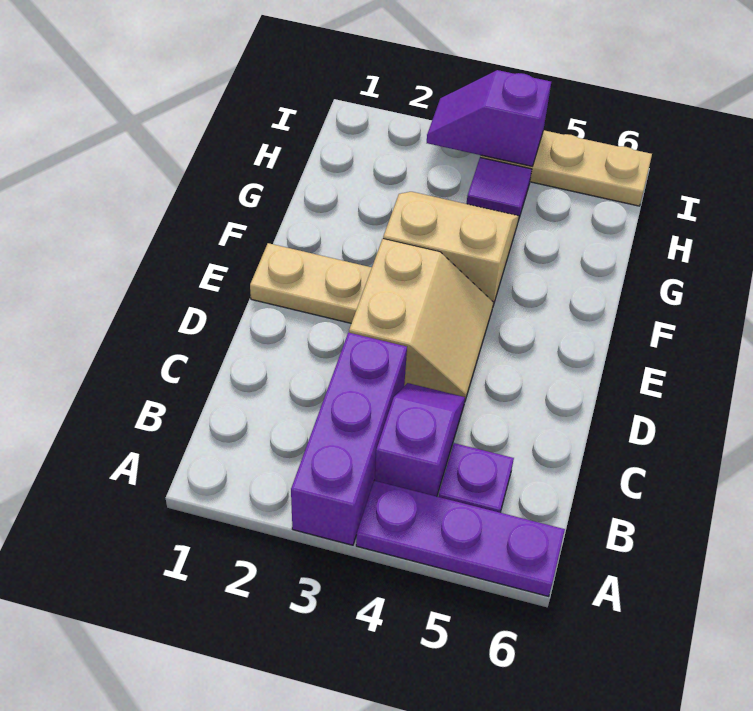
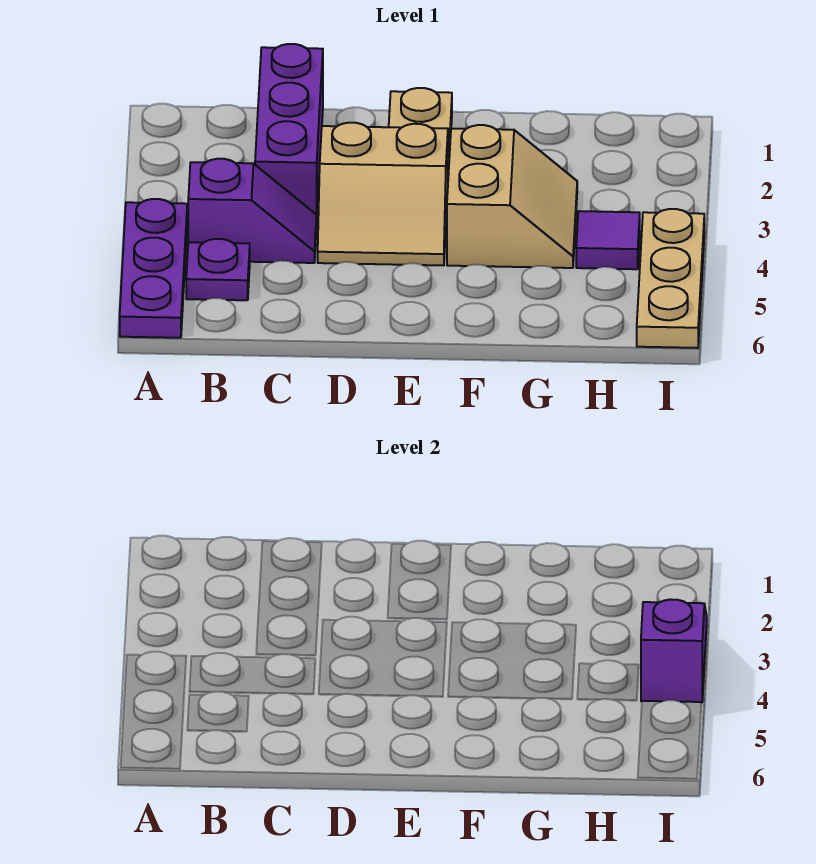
purple 1x3 brick [291,333,407,545] -> purple 1x3 brick turned to [255,44,323,215]

